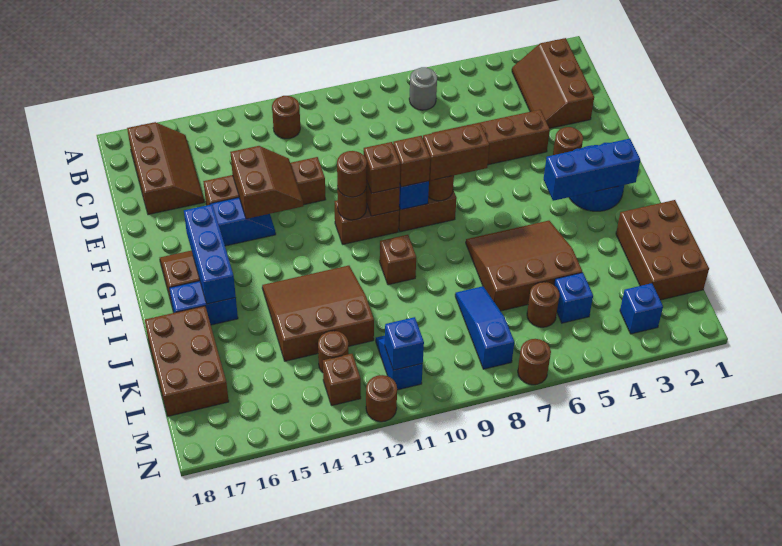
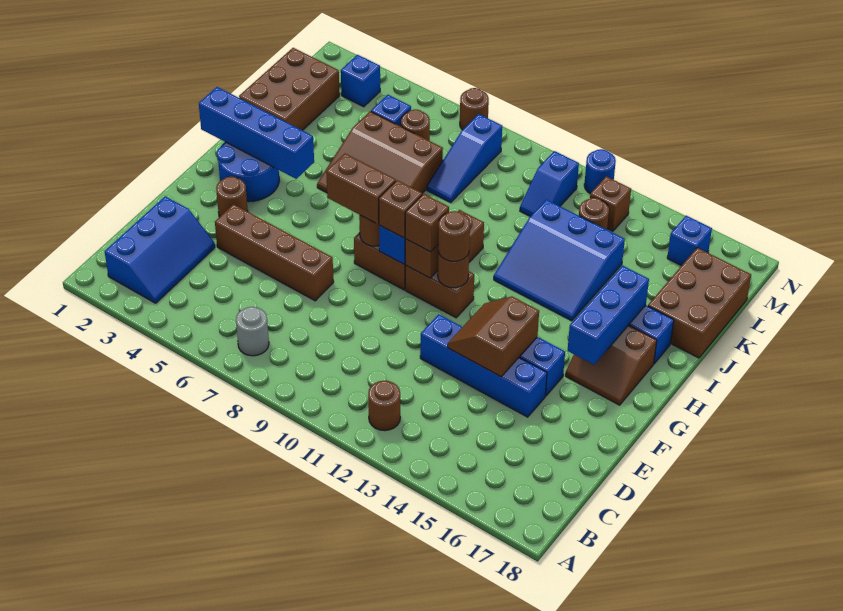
brown 2x3 slope [512,38,594,128] -> blue 2x3 slope [105,196,215,303]
brown 2x3 slope [127,122,204,215] -> none
brown 1x4 brick [203,157,326,205] -> blue 1x4 brick [420,314,547,417]
blue 1x3 brick [544,139,640,201] -> blue 1x4 brick [199,87,314,179]
brown 3x3 slope [262,266,374,361] -> blue 3x3 slope [494,200,625,321]
blue 1x1 brick [385,317,424,370] -> blue 1x1 brick moved to [667,216,712,266]
brown 1x1 round brick [366,375,397,422] -> blue 1x1 round brick [584,149,616,193]

